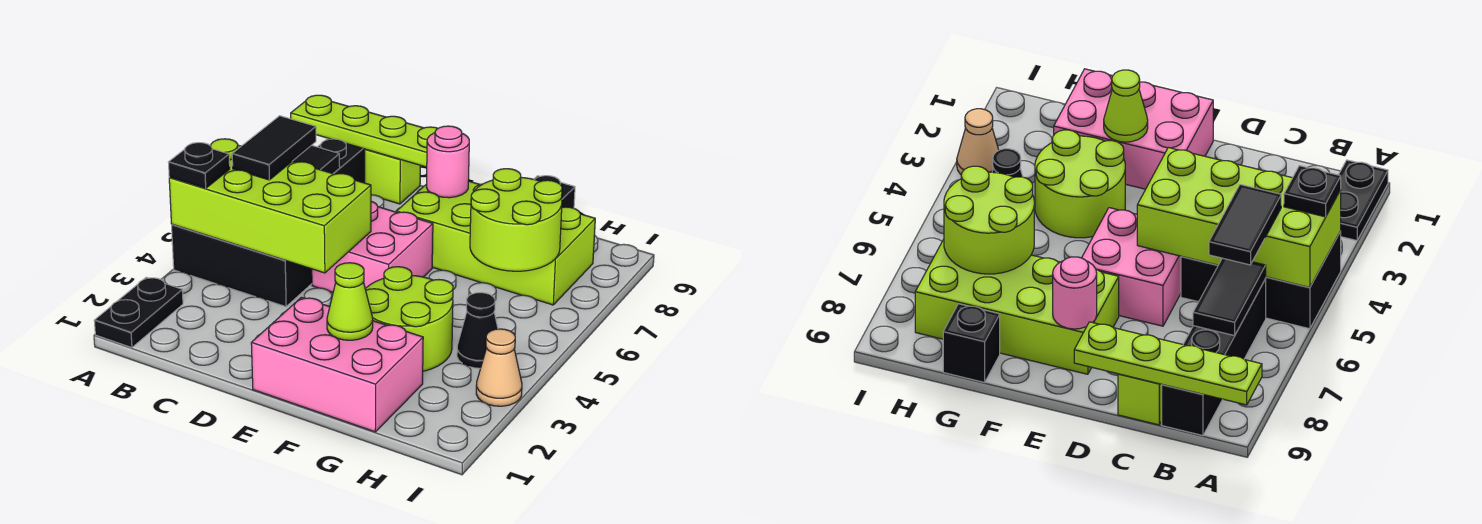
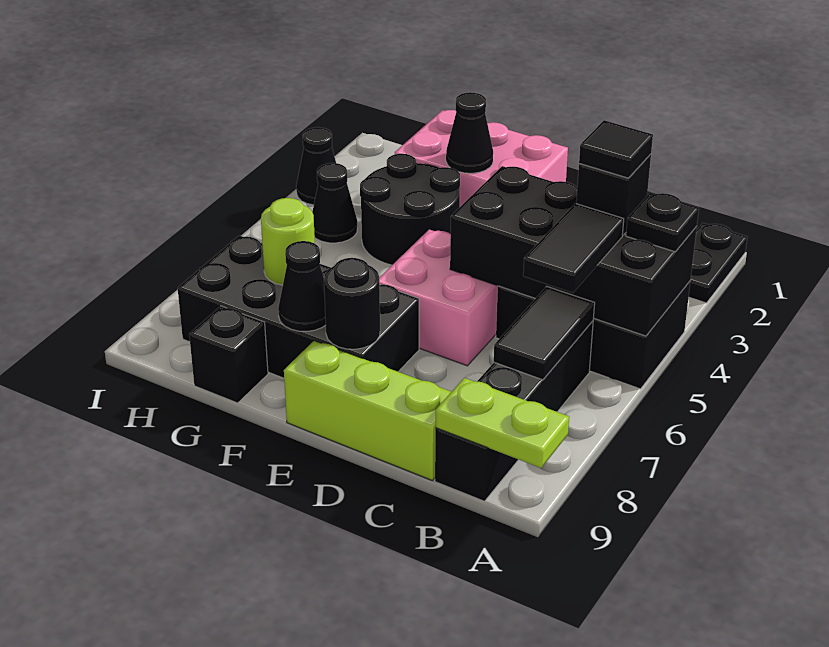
lime 2x4 brick [169,139,371,273] -> black 2x4 brick [450,166,697,336]
lime 1x4 plate [291,95,438,167] -> lime 1x2 plate [435,378,569,468]
none -> black 1x1 brick [576,154,651,235]
none -> black 1x1 tile [579,120,653,178]
lime 1x1 brick [365,149,420,204] -> lime 1x3 brick [284,341,451,481]
lime 2x4 brick [397,181,595,305] -> black 2x4 brick [178,235,419,378]
pink 1x1 round brick [427,126,469,198] -> black 1x1 round brick [324,258,380,349]
lime 1x1 cone [327,263,373,340] -> black 1x1 cone [446,92,493,173]
lime 2x2 round brick [365,267,453,371] -> black 2x2 round brick [360,154,460,265]
none -> black 1x1 cone [278,241,326,331]
lime 2x2 round brick [470,169,562,271] -> lime 1x1 round brick [261,198,315,285]
tan 1x1 cone [476,329,522,406] -> black 1x1 cone [296,127,336,205]

